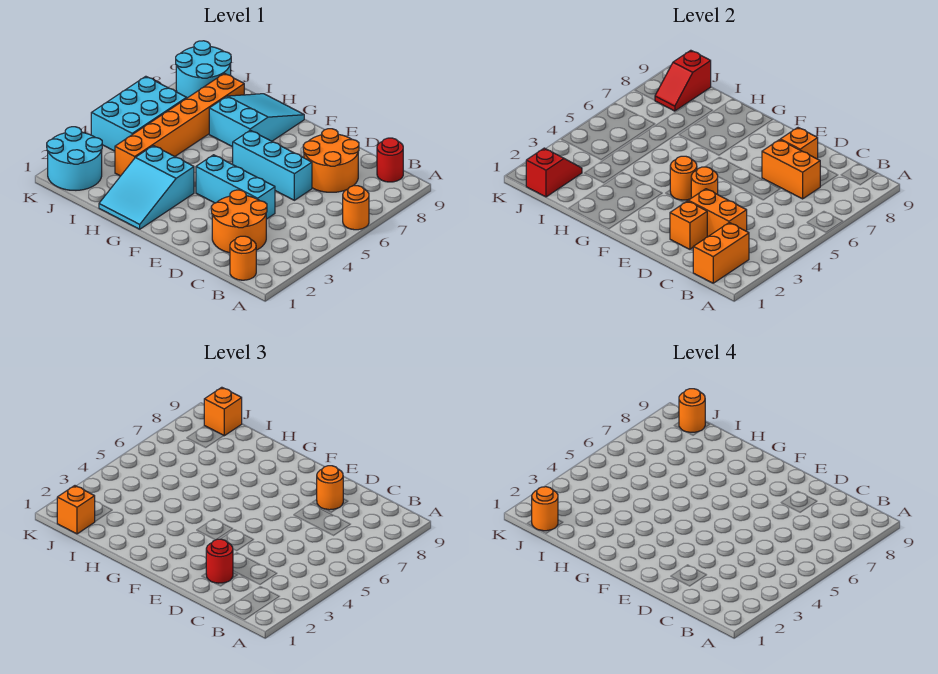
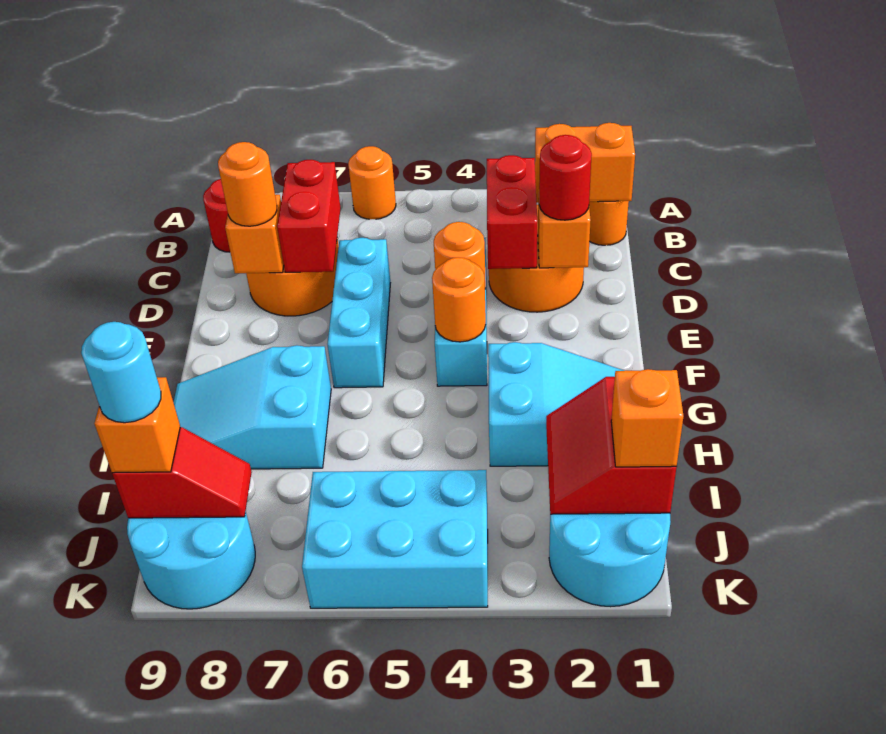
orange 1x2 brick [689,189,747,237] -> red 1x2 brick [487,155,537,269]
orange 1x2 brick [762,140,820,199] -> red 1x2 brick [277,160,341,272]
orange 1x6 brick [115,73,244,176] -> none
red 1x2 slope [526,148,582,197] -> red 2x2 slope [546,377,677,514]
orange 1x1 round brick [532,487,558,531] -> none
orange 1x1 round brick [679,389,705,432] -> cyan 1x1 round brick [81,322,161,423]

